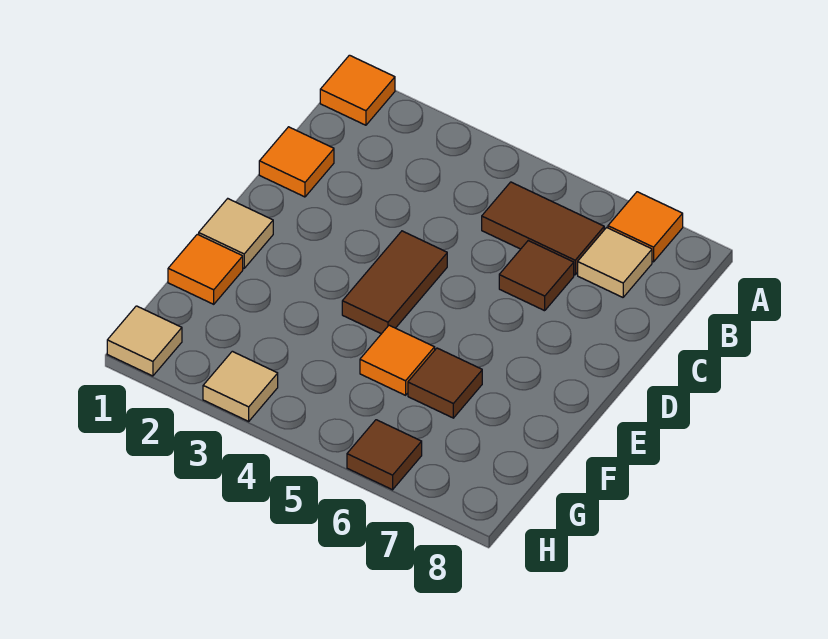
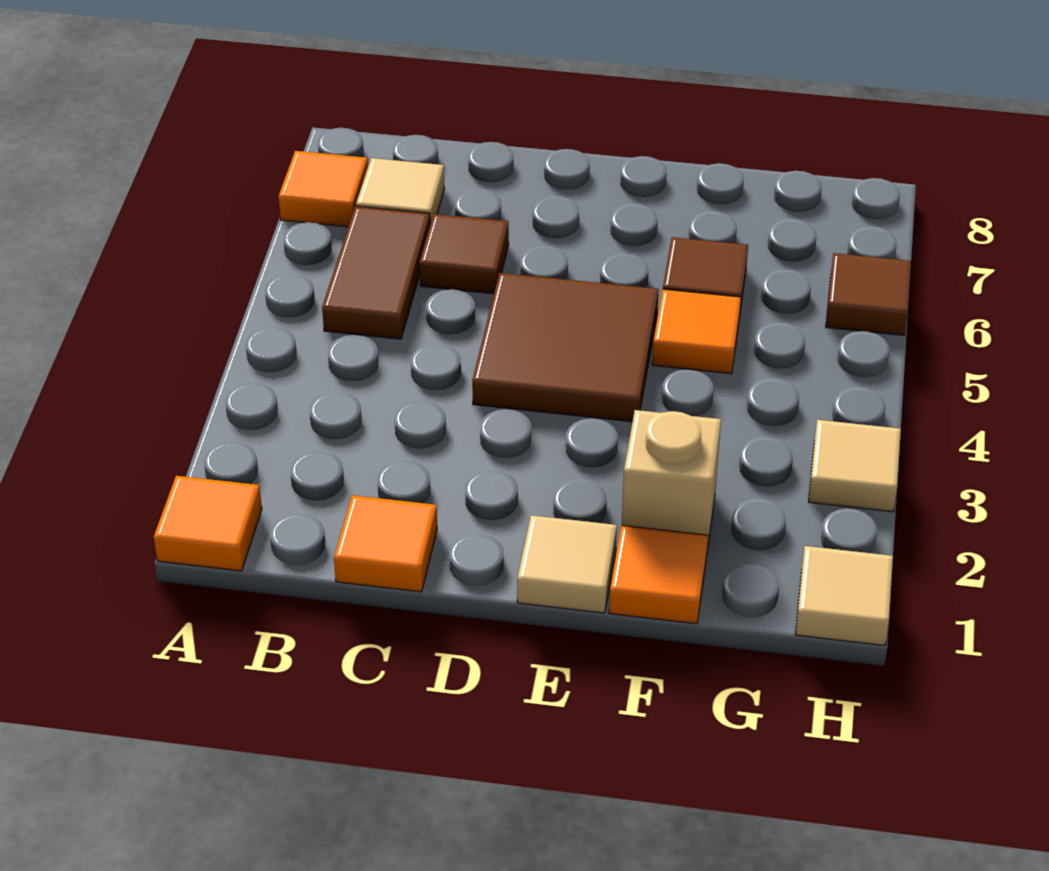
brown 1x2 tile [342,231,447,334] -> brown 2x2 tile [472,273,659,422]
none -> tan 1x1 brick [622,410,721,550]

